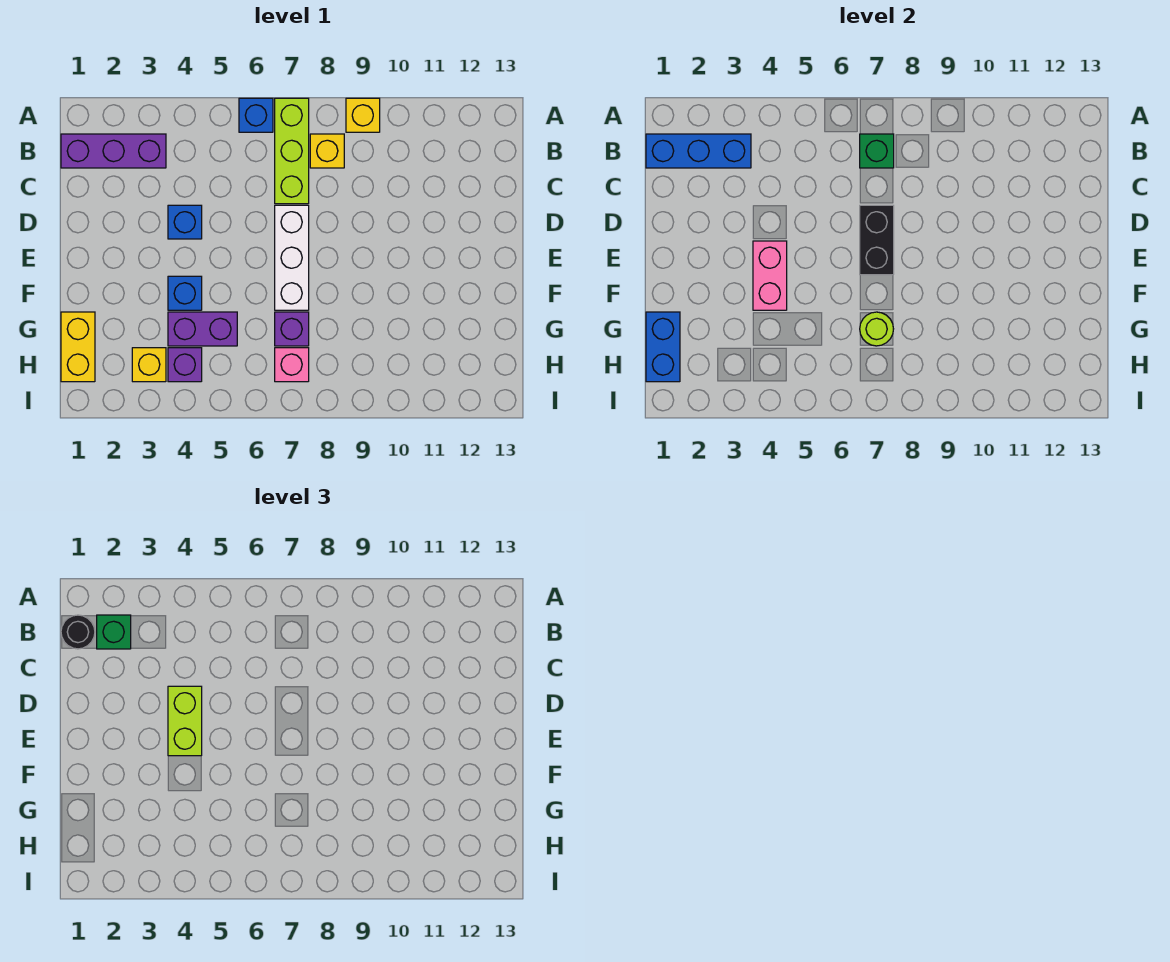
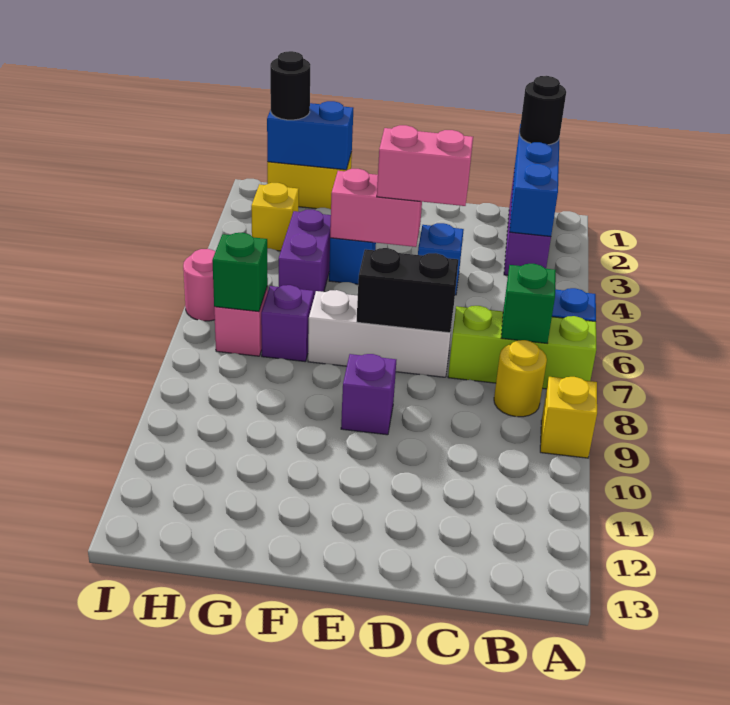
green 1x1 brick [97,615,131,649] -> green 1x1 brick moved to [212,233,268,312]
yellow 1x1 brick [310,134,344,168] -> yellow 1x1 round brick [494,340,547,417]
lime 1x2 brick [168,686,202,756] -> pink 1x2 brick [377,125,473,206]
lime 1x1 round brick [860,312,893,346] -> none
none -> black 1x1 round brick [270,51,310,120]
purple 1x1 brick [168,348,202,382] -> purple 1x1 brick moved to [341,354,396,435]
none -> pink 1x1 round brick [183,249,215,321]

